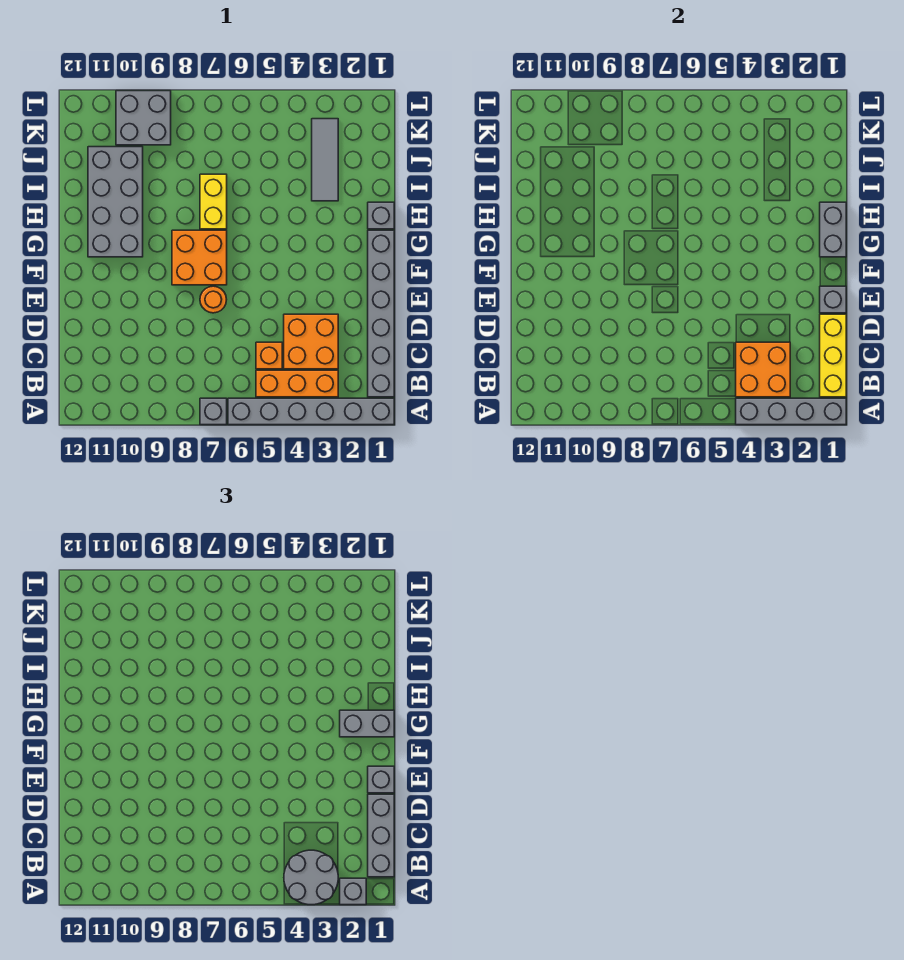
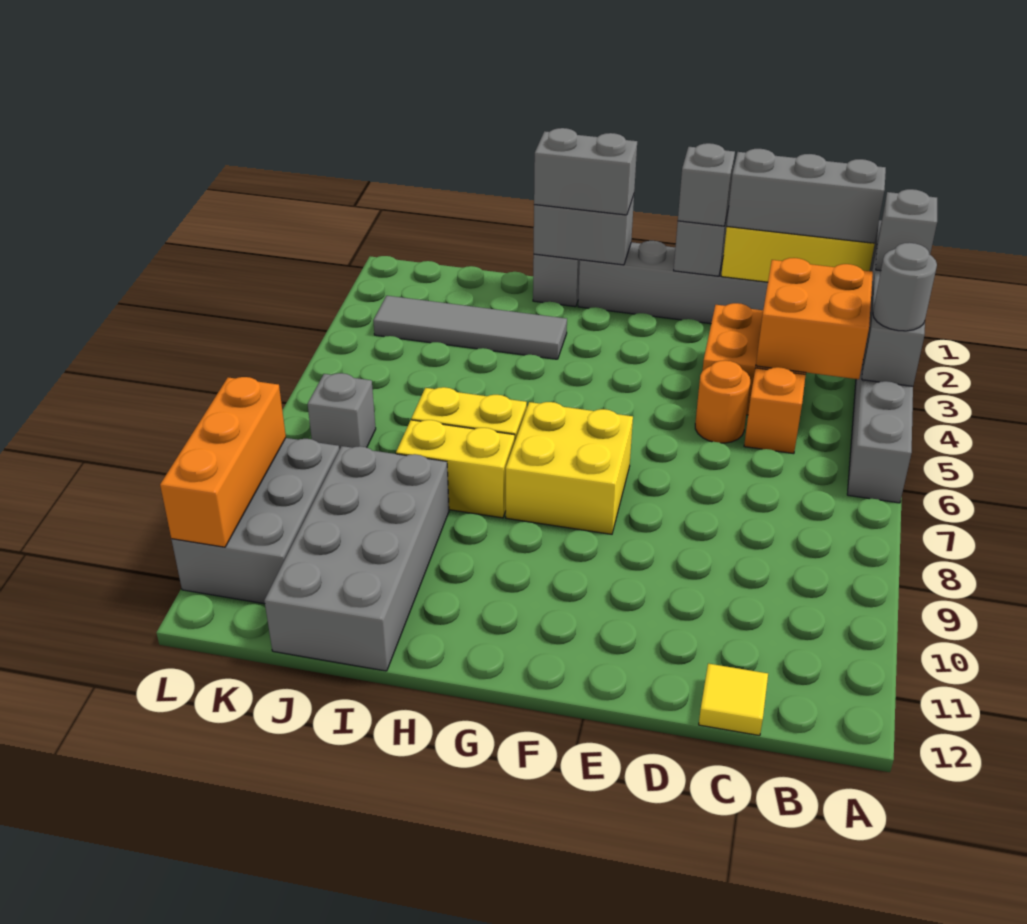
grey 2x2 round brick [284,850,338,905] -> grey 1x1 round brick [873,243,937,331]
grey 1x1 brick [200,398,227,425] -> grey 1x1 brick moved to [308,373,376,450]
orange 1x3 brick [256,370,338,397] -> orange 1x3 brick moved to [160,377,286,547]
none -> yellow 1x1 tile [699,664,768,736]
orange 1x1 round brick [200,286,227,313] -> orange 1x1 round brick moved to [695,360,750,443]
orange 2x2 brick [172,230,227,285] -> yellow 2x2 brick [505,402,633,534]
grey 1x2 brick [340,710,394,737] -> grey 1x2 brick turned to [534,128,637,215]
grey 2x4 brick [88,147,143,257] -> grey 2x4 brick turned to [264,446,449,671]
none -> yellow 1x2 brick [396,420,515,518]
grey 1x3 tile [312,119,338,201] -> grey 1x4 tile [373,296,567,359]
grey 2x2 brick [116,91,171,145] -> grey 2x3 brick [172,438,339,604]

